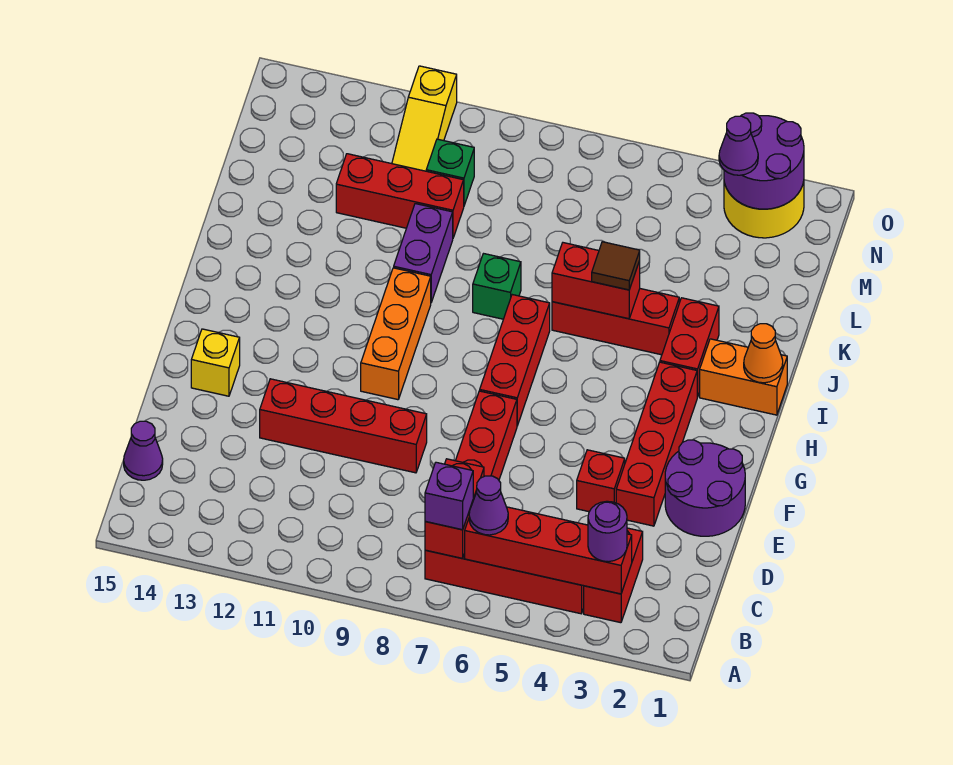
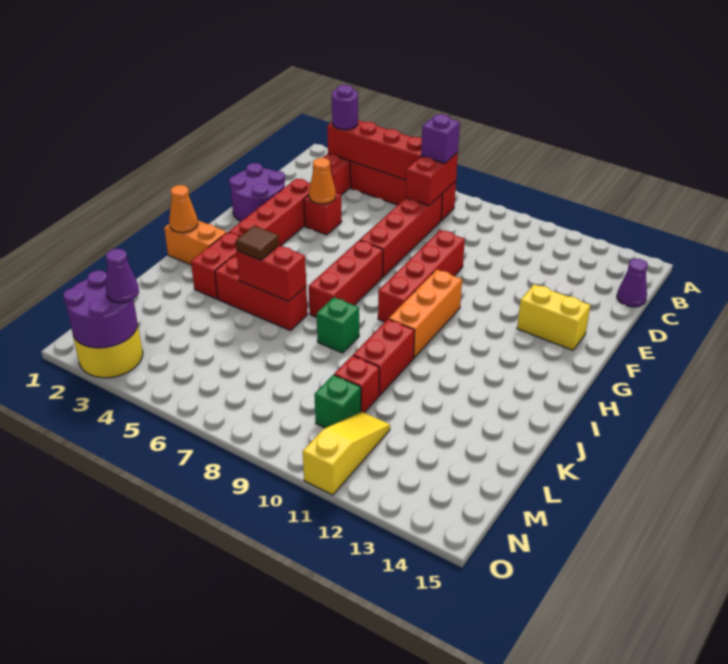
purple 1x1 cone [469,476,508,535] -> none
none -> orange 1x1 cone [309,158,336,204]
red 1x4 brick [260,379,427,473] -> red 1x4 brick turned to [378,230,465,322]
yellow 1x1 brick [191,329,240,396] -> yellow 1x2 brick [517,284,591,350]
purple 1x2 brick [394,204,453,302] -> red 1x2 brick [353,319,415,395]
red 1x3 brick [336,154,464,238] -> red 1x1 brick [334,356,379,413]

